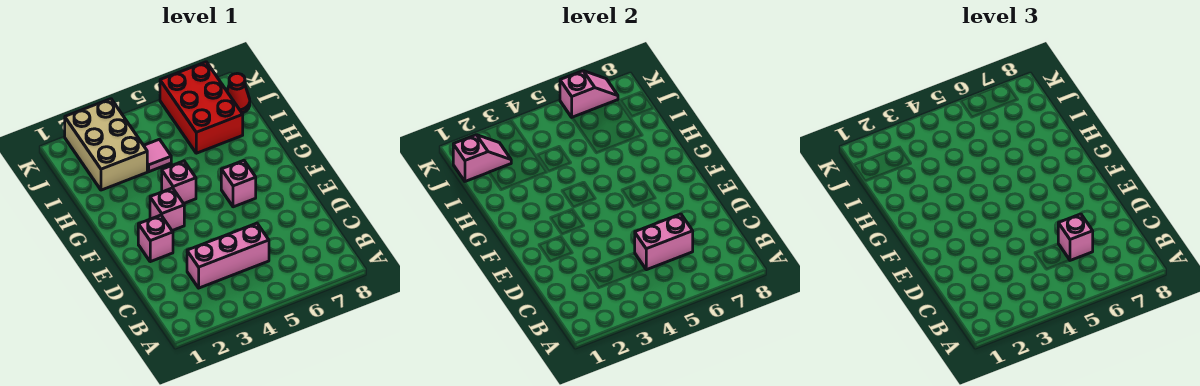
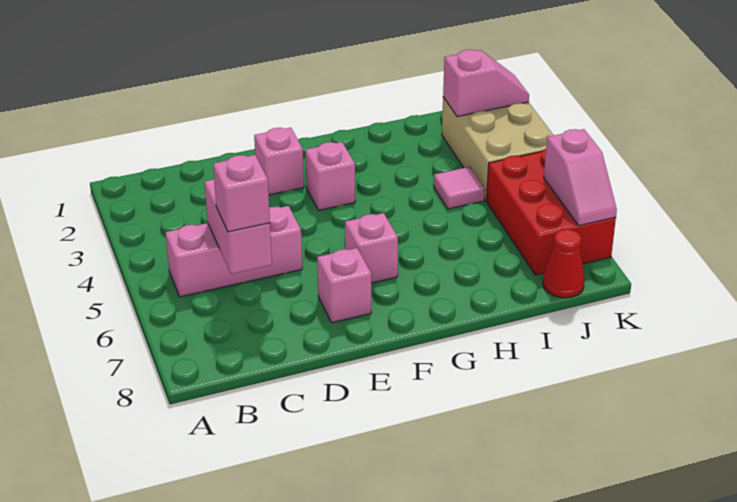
pink 1x3 brick [187,223,269,288] -> pink 1x3 brick turned to [165,206,302,297]
pink 1x1 brick [162,161,196,204] -> pink 1x1 brick moved to [317,248,371,323]
tan 2x3 brick [65,99,147,190] -> tan 2x3 brick turned to [442,97,554,201]
red 2x3 brick [160,62,243,153] -> red 2x3 brick turned to [486,149,616,275]
pink 1x2 slope [453,135,511,181] -> pink 1x2 slope turned to [443,50,529,117]

